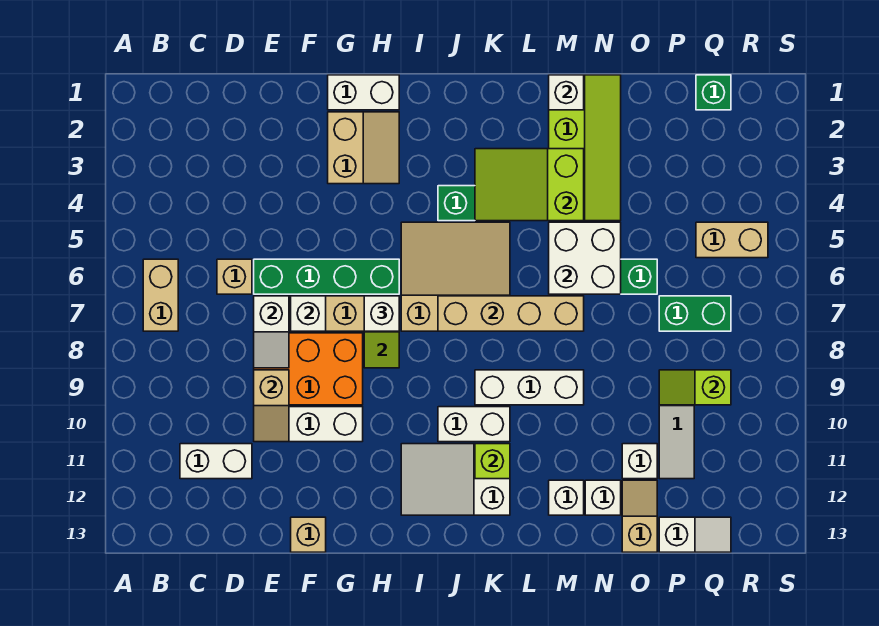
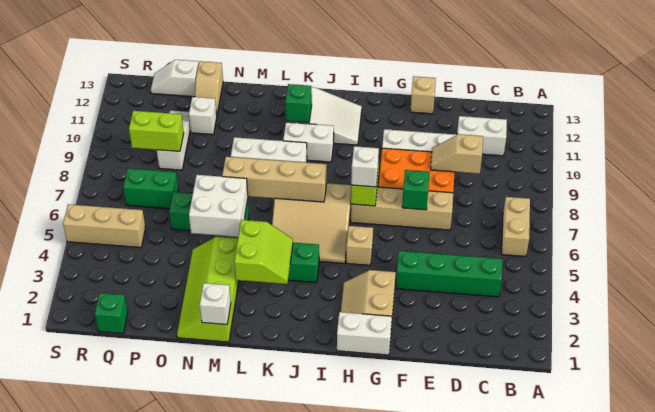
tan 1x1 brick [217,259,252,294] -> tan 1x1 brick moved to [346,226,373,265]
green 1x4 brick [254,259,399,294] -> green 1x4 brick moved to [396,251,502,297]
white 1x2 slope [254,296,289,368] -> none
tan 1x2 slope [254,370,289,442] -> tan 1x2 slope turned to [431,134,483,174]
white 1x1 brick [291,296,326,331] -> green 1x1 brick [402,170,429,210]
lime 2x3 slope [475,149,584,221] -> lime 2x2 slope [234,220,293,284]
lime 1x1 brick [475,444,510,479] -> green 1x1 brick [285,84,312,123]
white 1x1 brick [549,480,584,515] -> none
white 1x1 brick [585,480,621,515] -> none
lime 1x2 slope [659,370,731,405] -> lime 1x2 brick [129,111,184,151]
tan 1x2 brick [696,222,768,258] -> tan 1x3 brick [63,204,145,248]

